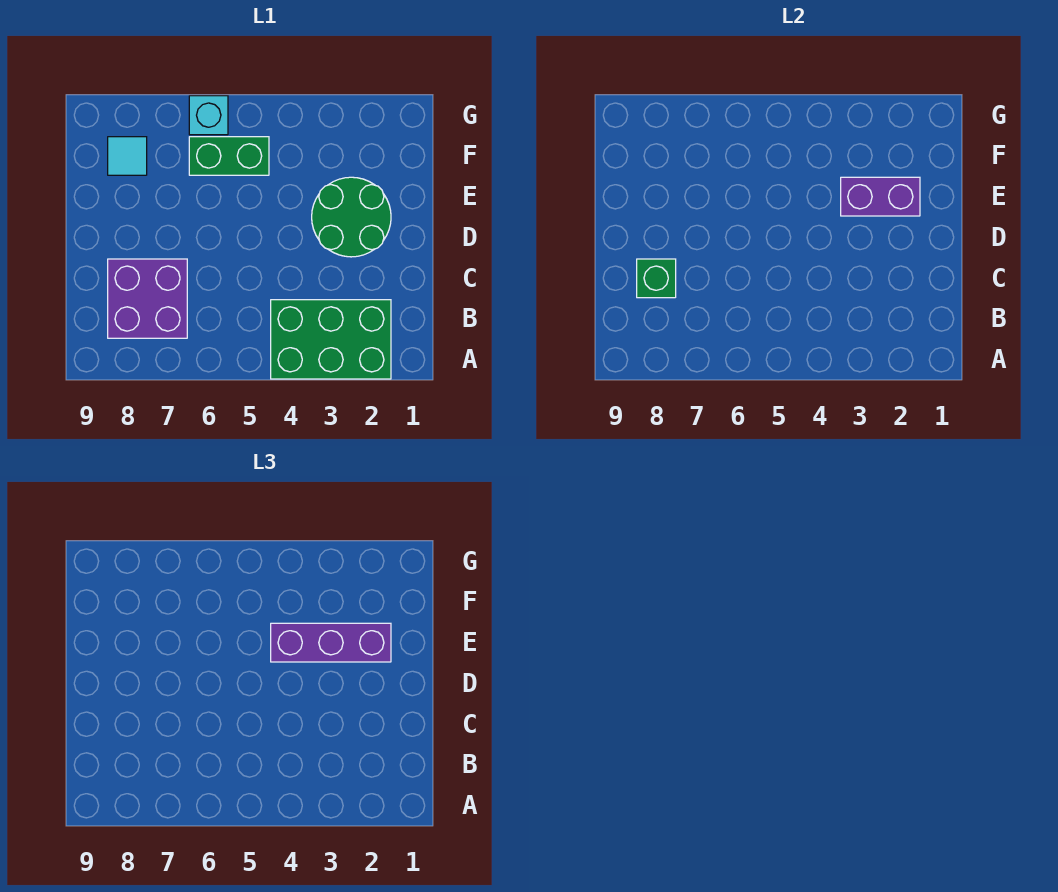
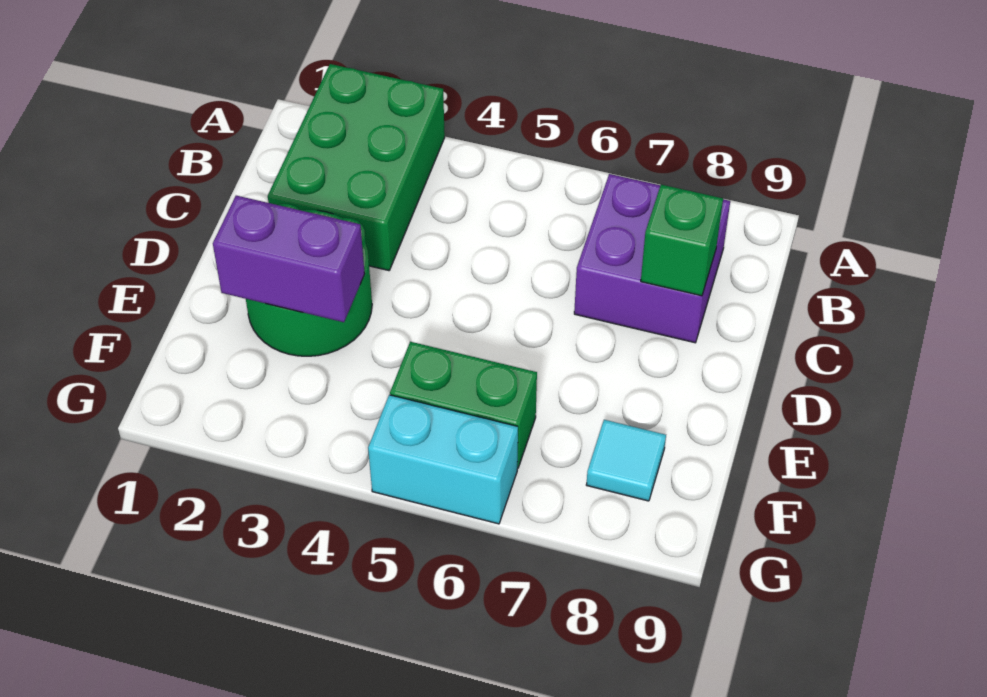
green 2x3 brick [271,300,391,379] -> green 2x3 brick turned to [268,64,445,271]
purple 1x3 brick [271,623,391,662] -> none
cyan 1x1 brick [189,96,228,135] -> cyan 1x2 brick [368,395,518,524]

